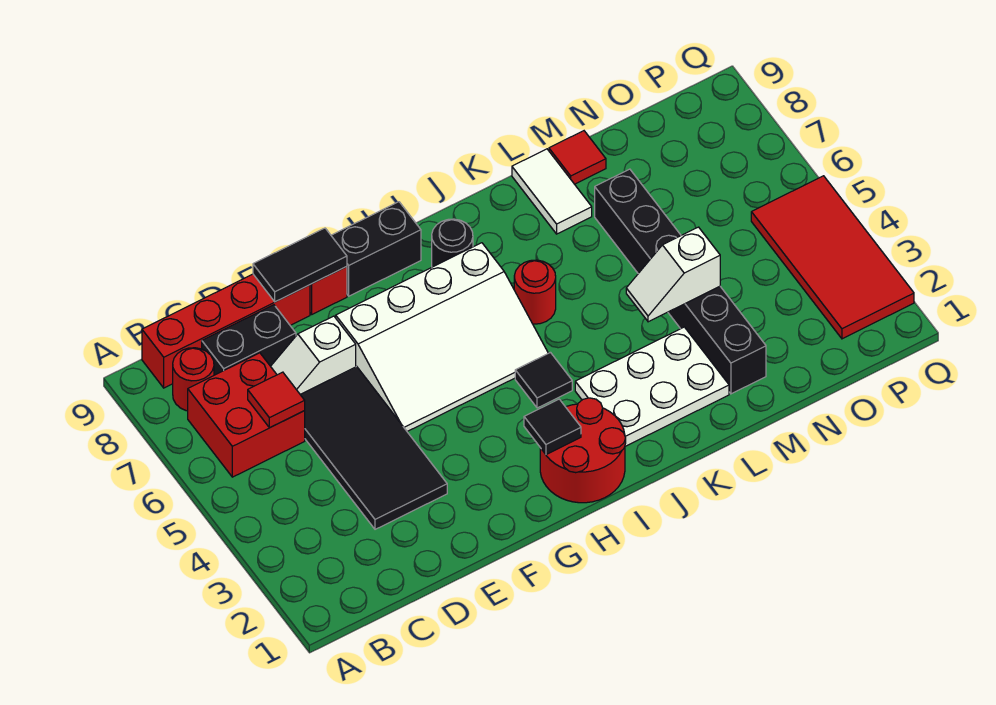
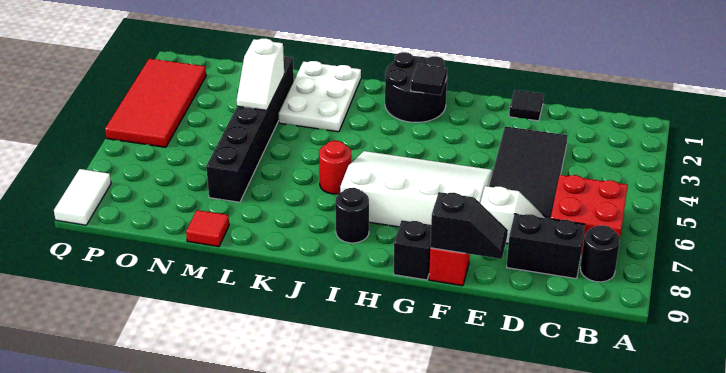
red 1x1 round brick [173,348,214,411] -> black 1x1 round brick [580,225,620,282]
red 1x4 brick [142,274,310,388] -> none
red 1x1 tile [248,372,305,428] -> none
black 1x2 tile [253,228,347,302] -> black 1x2 slope [430,192,508,259]
black 1x2 brick [331,202,421,296] -> black 1x1 brick [393,220,431,280]
red 2x2 round brick [540,398,626,503] -> black 2x2 round brick [385,52,447,122]
black 1x1 tile [515,353,572,408] -> black 1x1 tile moved to [509,90,544,121]
white 2x3 plate [575,327,729,446] -> white 2x3 plate turned to [279,61,361,132]
white 1x2 slope [626,227,720,322] -> white 1x2 slope turned to [237,39,284,110]
white 1x2 tile [512,149,592,234] -> white 1x2 tile moved to [54,169,111,225]

